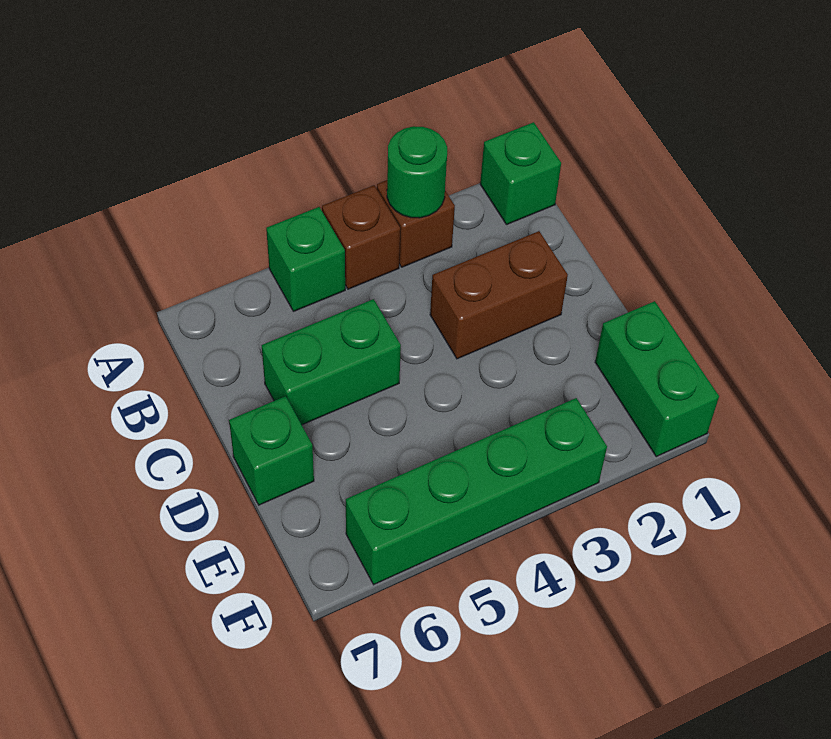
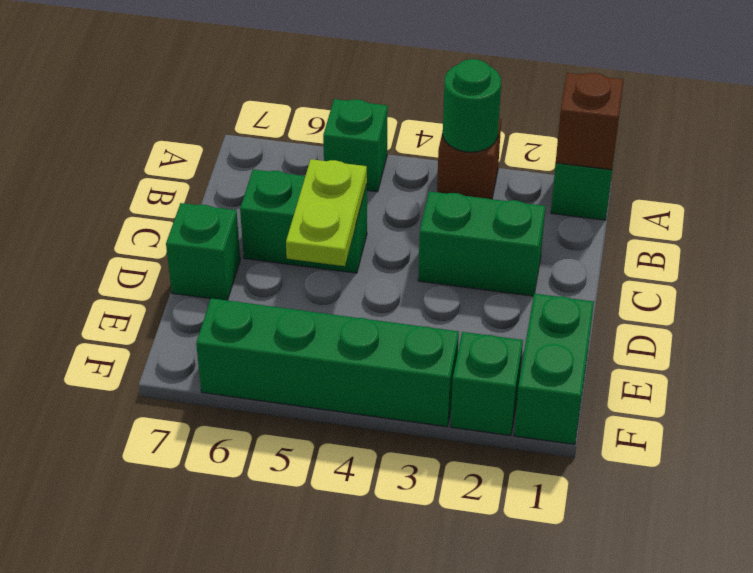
brown 1x1 brick [322,185,400,289] -> brown 1x1 brick moved to [556,73,624,170]
brown 1x2 brick [430,231,568,359] -> green 1x2 brick [418,191,545,296]
none -> lime 1x2 plate [286,159,367,266]
none -> green 1x1 brick [451,332,523,436]

